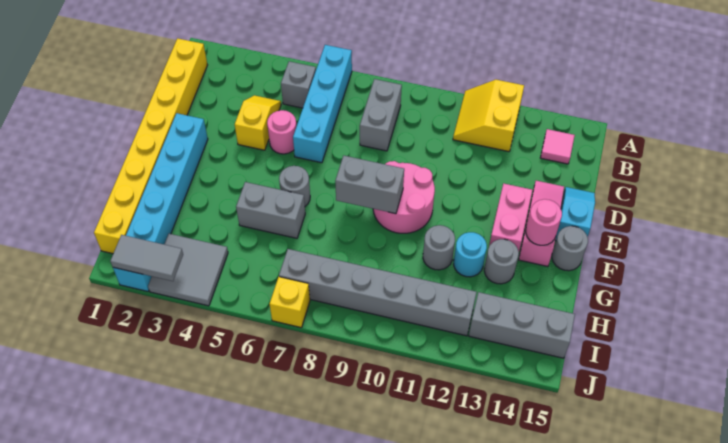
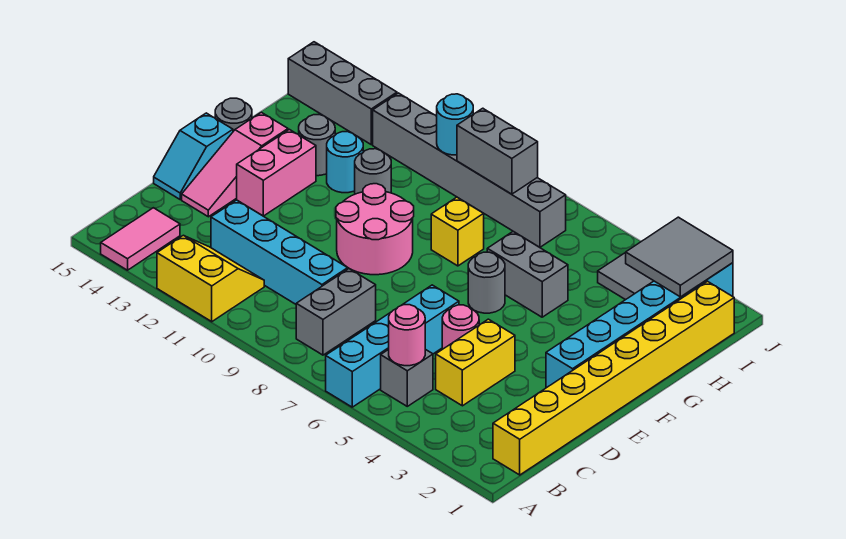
yellow 2x2 slope [453,80,524,152] -> yellow 2x2 slope turned to [157,235,264,322]
pink 1x1 tile [540,129,575,164] -> pink 1x2 tile [101,208,180,270]
yellow 1x2 slope [235,95,281,150] -> yellow 1x2 brick [436,319,515,406]
none -> cyan 1x4 brick [211,200,348,304]
grey 1x2 brick [335,156,404,214] -> grey 1x2 brick moved to [457,108,538,194]
pink 1x1 round brick [526,199,562,245] -> pink 1x1 round brick moved to [389,305,425,366]
none -> cyan 1x1 round brick [437,94,473,155]
grey 1x2 tile [111,235,183,281] -> grey 2x2 tile [626,217,733,297]
yellow 1x1 brick [270,277,310,328] -> yellow 1x1 brick moved to [431,197,484,266]

